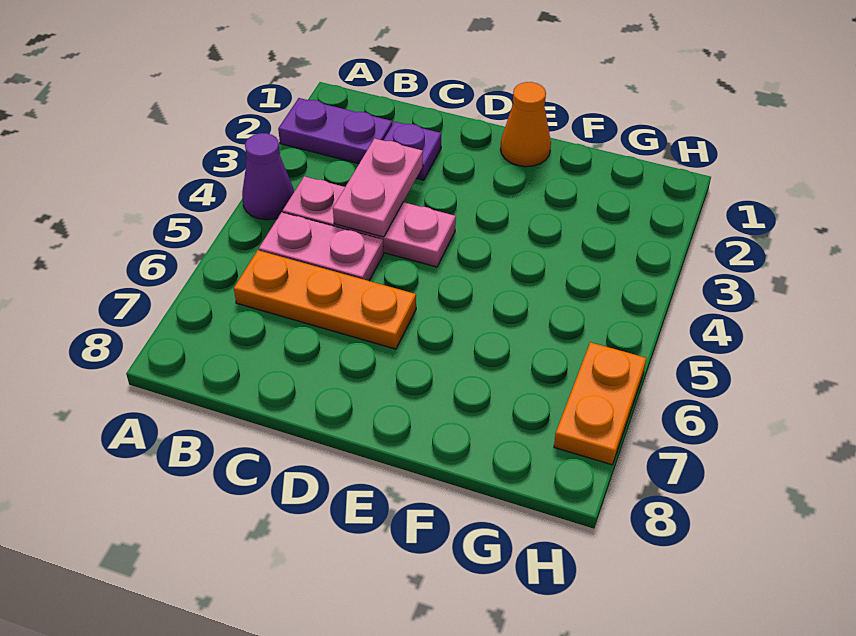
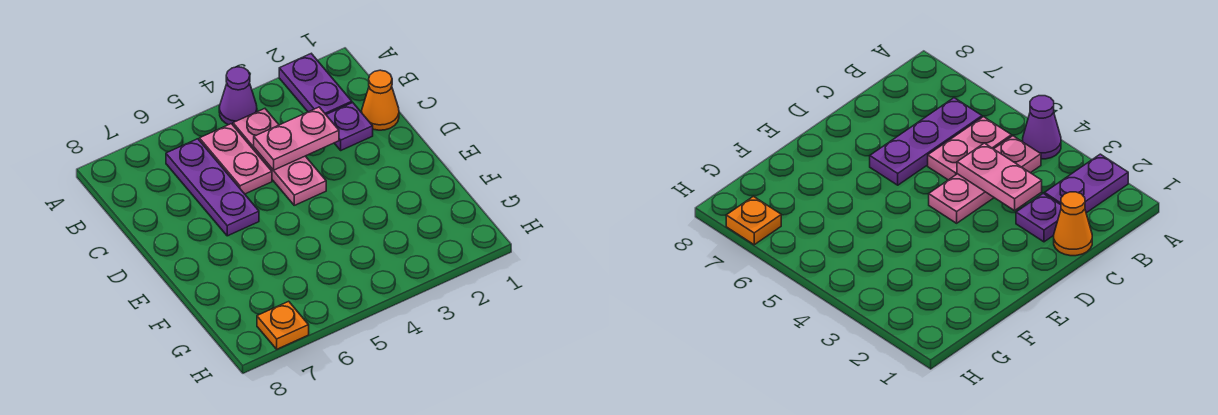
orange 1x3 plate [234,250,416,349] -> purple 1x3 plate [166,139,259,236]
orange 1x1 cone [501,82,551,167] -> orange 1x1 cone moved to [362,70,399,130]
orange 1x2 plate [554,342,646,465] -> orange 1x1 plate [257,301,309,349]

